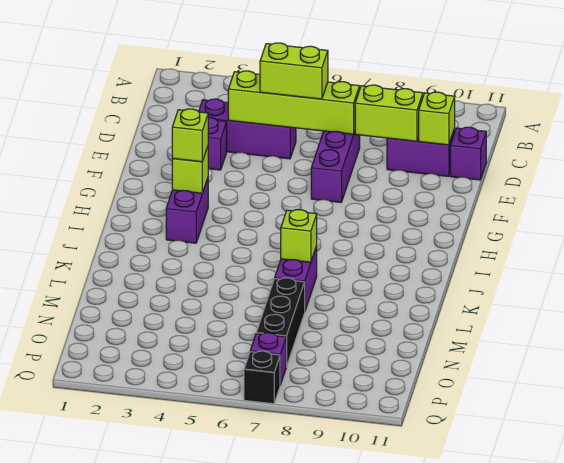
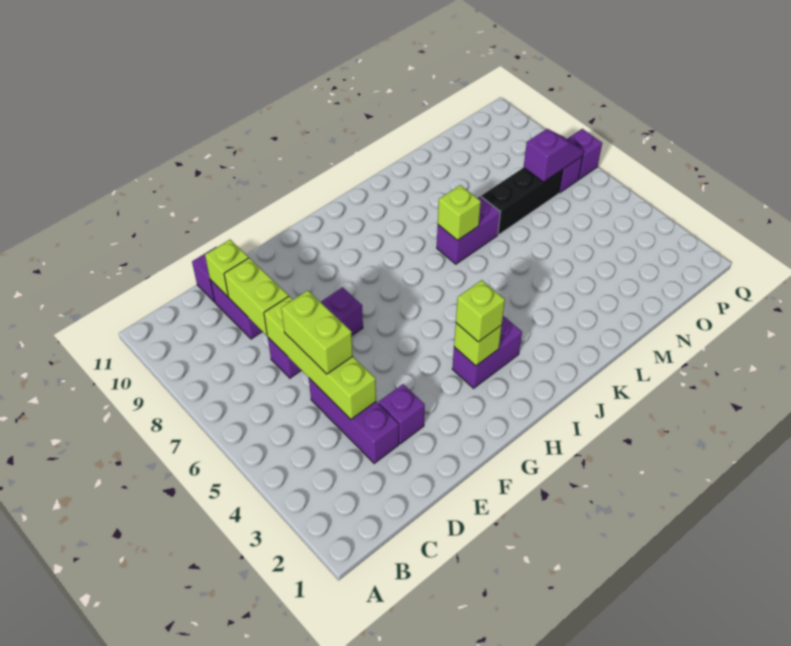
none -> purple 1x2 slope [524,129,584,182]
black 1x1 brick [244,351,280,404] -> purple 1x1 brick [567,129,602,179]

